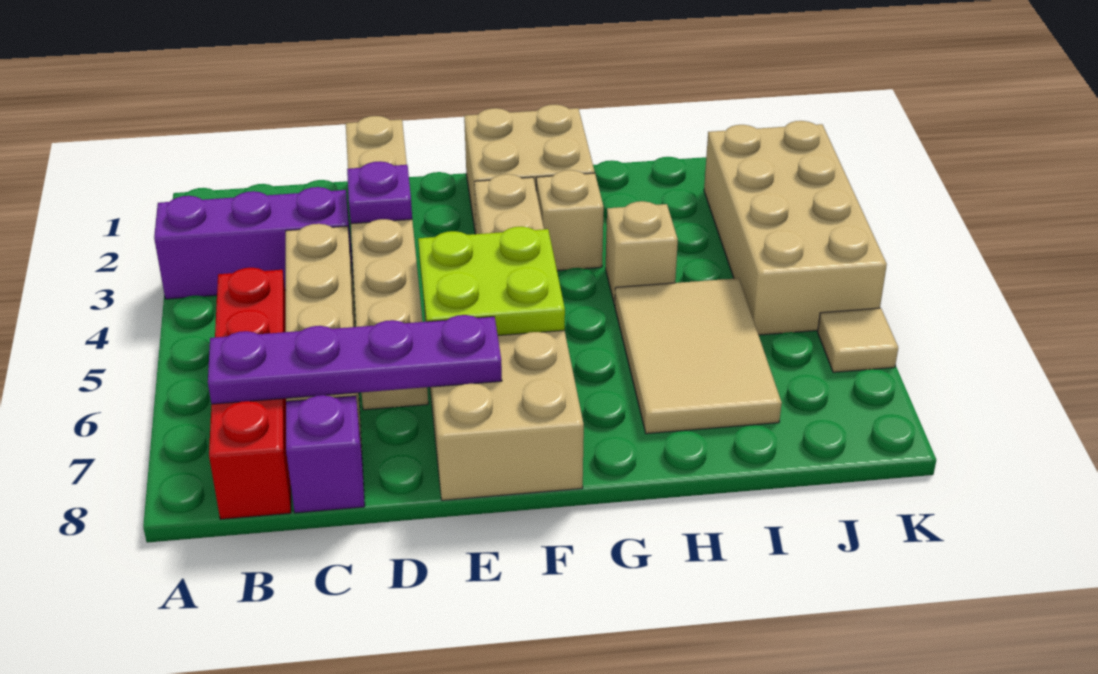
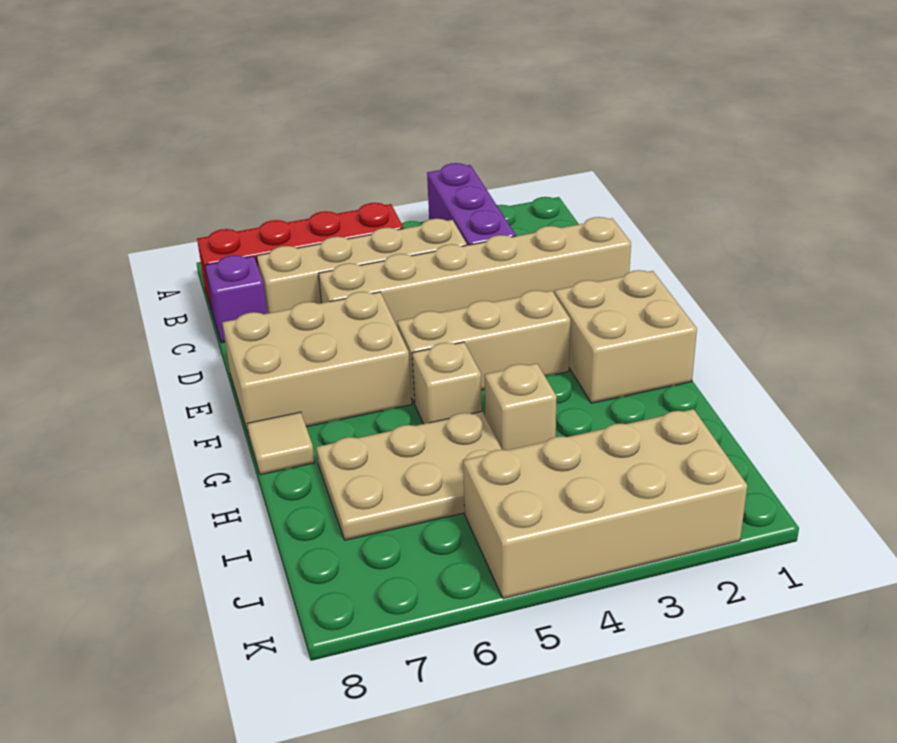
purple 1x4 plate [208,315,502,404] -> none
purple 1x1 plate [347,161,412,224] -> none
lime 2x2 plate [418,226,565,335] -> none
tan 1x1 brick [536,170,604,271] -> tan 1x1 brick moved to [412,342,482,424]
tan 2x3 tile [615,278,782,434] -> tan 2x3 plate [316,412,502,540]
tan 1x1 tile [818,308,898,372] -> tan 1x1 tile moved to [247,412,315,475]

